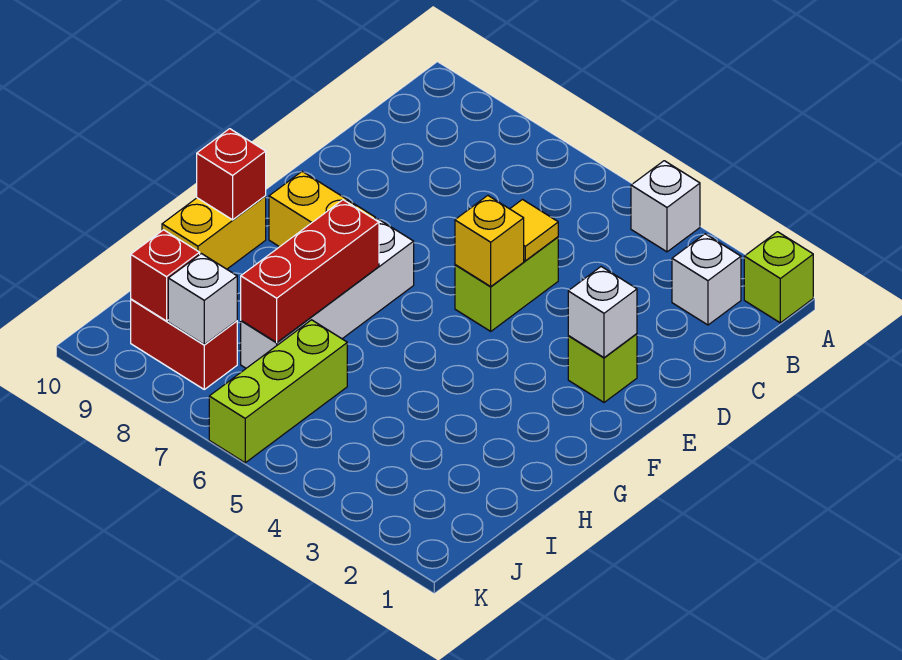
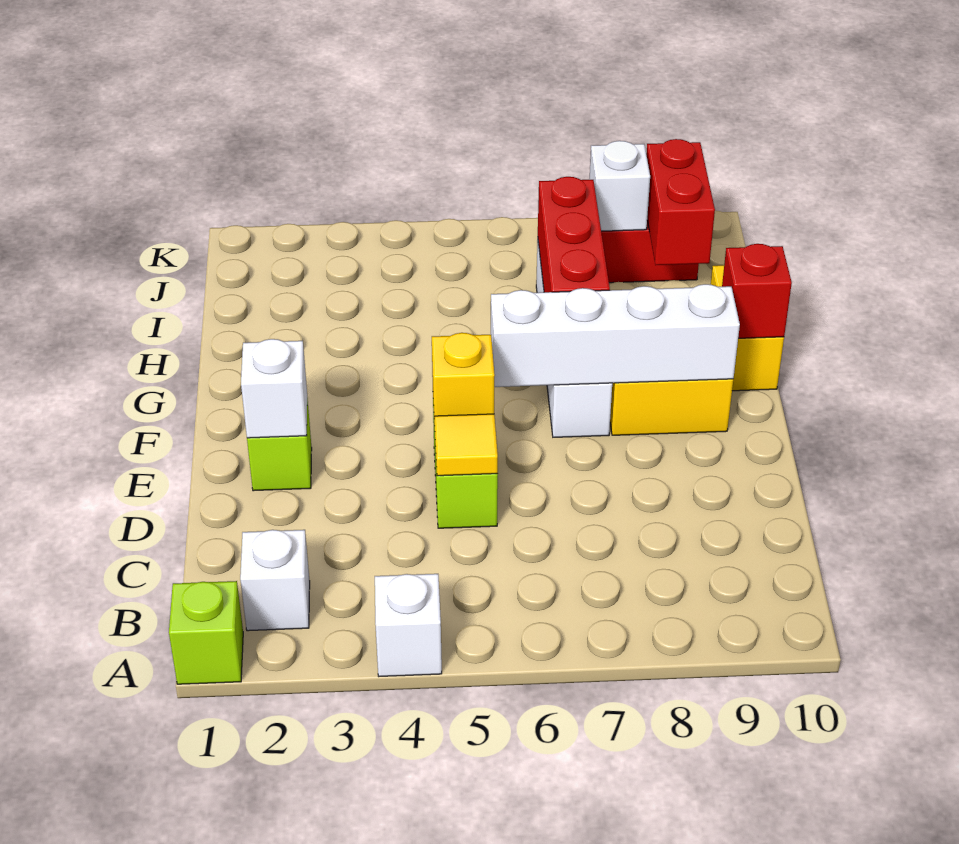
none -> white 1x4 brick [491,284,740,387]
lime 1x3 brick [209,320,347,463] -> none
red 1x1 brick [131,230,200,321] -> red 1x2 brick [646,139,715,265]

